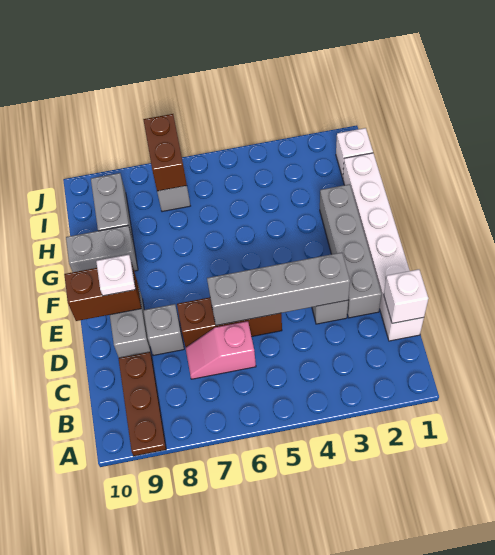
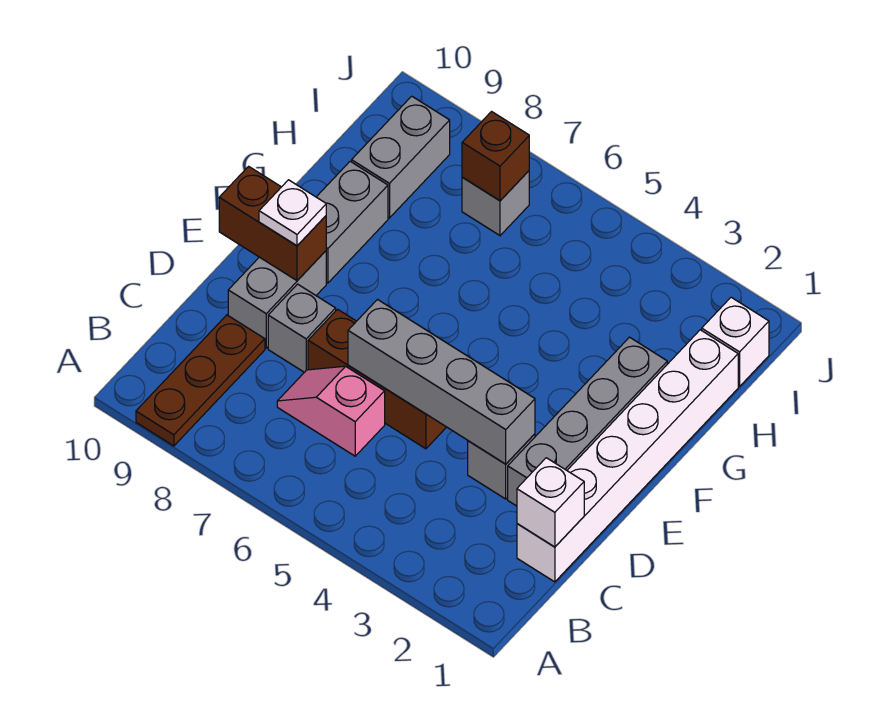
grey 1x2 brick [66,225,138,272] -> grey 1x2 brick turned to [317,161,388,283]
brown 1x2 brick [143,114,187,191] -> brown 1x1 brick [462,112,529,201]

